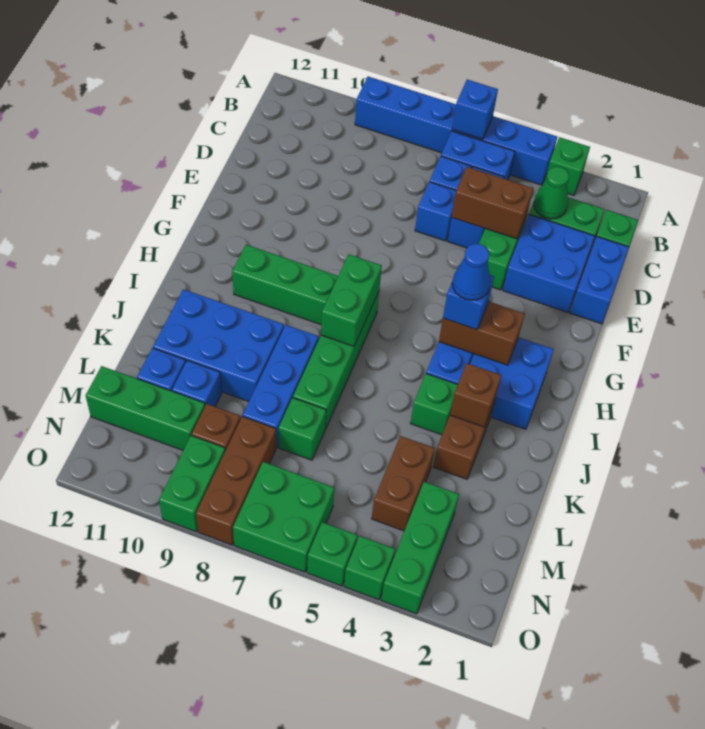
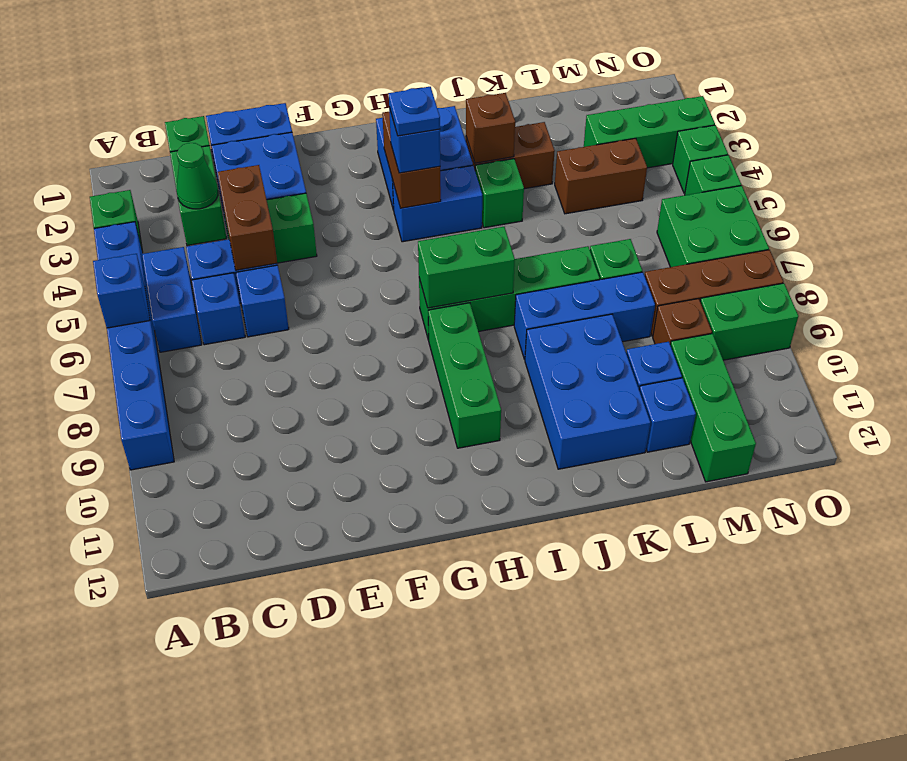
blue 1x1 cone [452,244,490,300] -> blue 1x1 plate [389,87,440,136]

